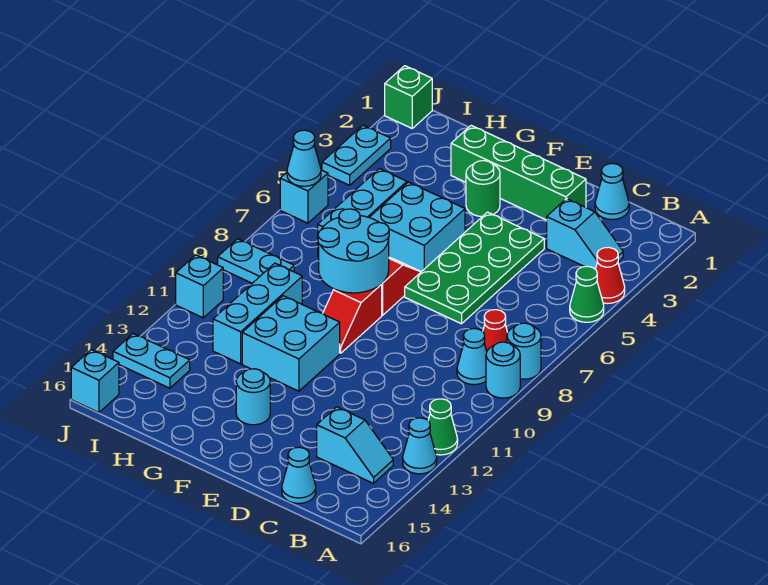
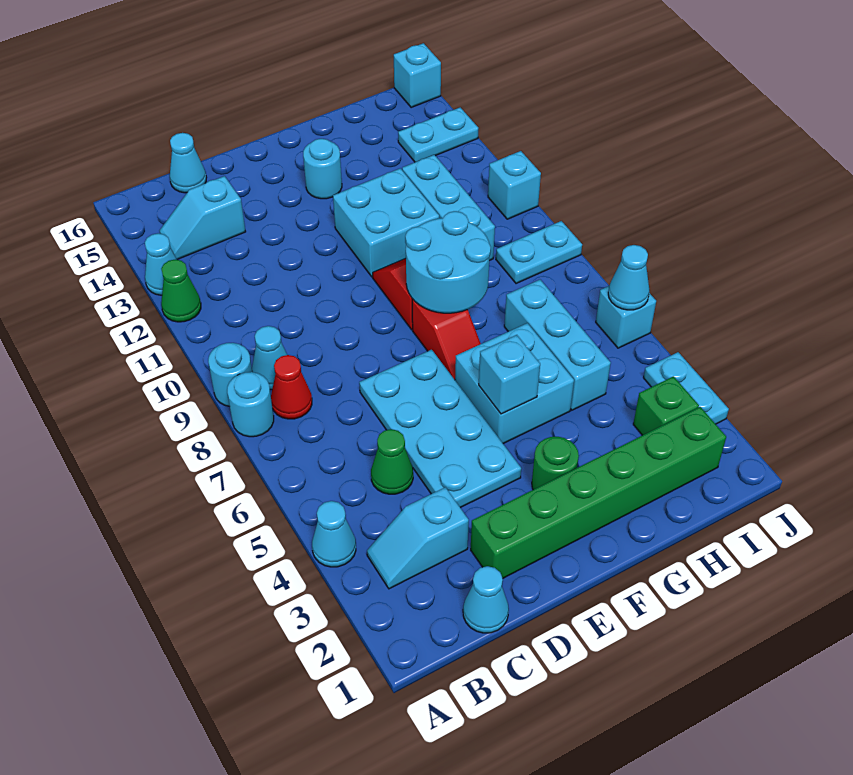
red 1x1 cone [595,247,625,304] -> cyan 1x1 cone [312,501,356,567]
green 1x1 cone [570,266,604,322] -> green 1x1 cone moved to [371,429,413,494]
green 1x4 brick [451,125,586,220] -> green 1x6 brick [471,407,726,578]
green 2x4 plate [405,212,544,324] -> cyan 2x4 plate [359,350,521,508]
none -> cyan 1x1 brick [479,335,540,414]
green 1x1 brick [385,66,432,128] -> green 1x1 brick moved to [633,376,699,435]

